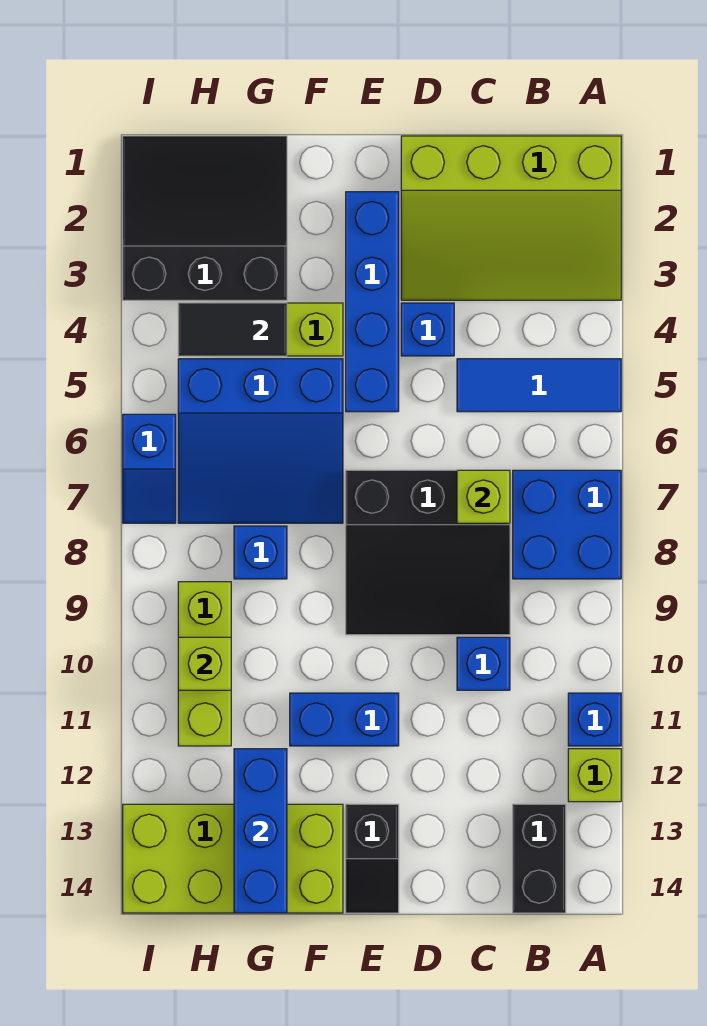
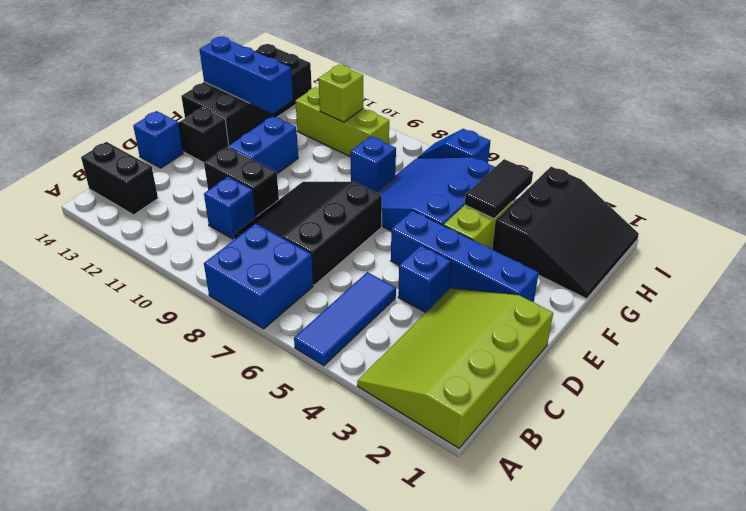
blue 1x1 brick [568,693,621,746] -> blue 1x1 brick moved to [133,111,183,168]
lime 1x1 brick [568,749,621,802] -> none
lime 1x1 brick [457,470,510,523] -> none
none -> black 1x2 brick [204,147,279,217]
lime 2x4 brick [123,804,343,913] -> black 2x4 brick [181,44,312,145]

